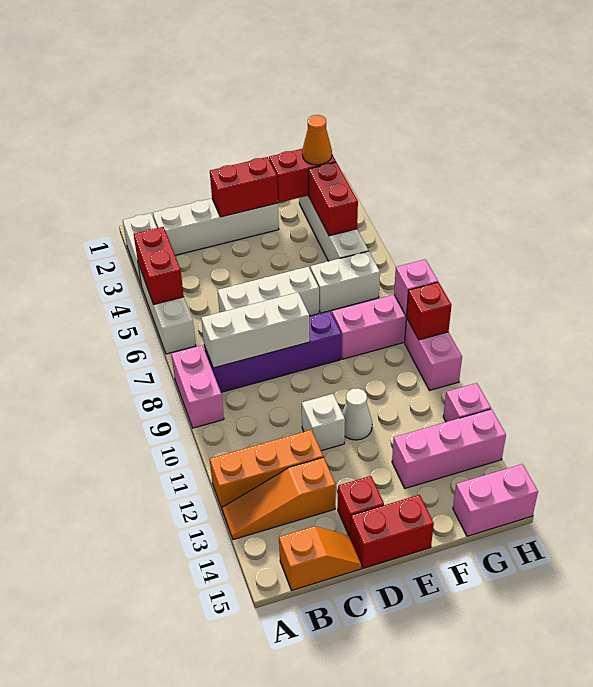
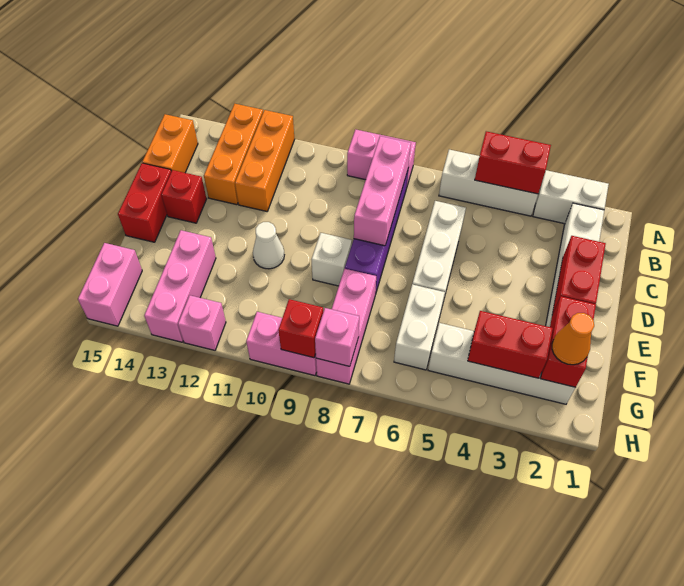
orange 1x3 slope [222,457,336,540] -> orange 1x3 brick [204,104,263,205]
white 1x3 brick [201,292,310,368] -> pink 1x3 brick [354,136,411,246]
orange 1x2 slope [279,526,361,590] -> orange 1x2 brick [142,114,198,173]
white 1x1 brick [302,394,345,451] -> white 1x1 brick moved to [311,233,352,286]

